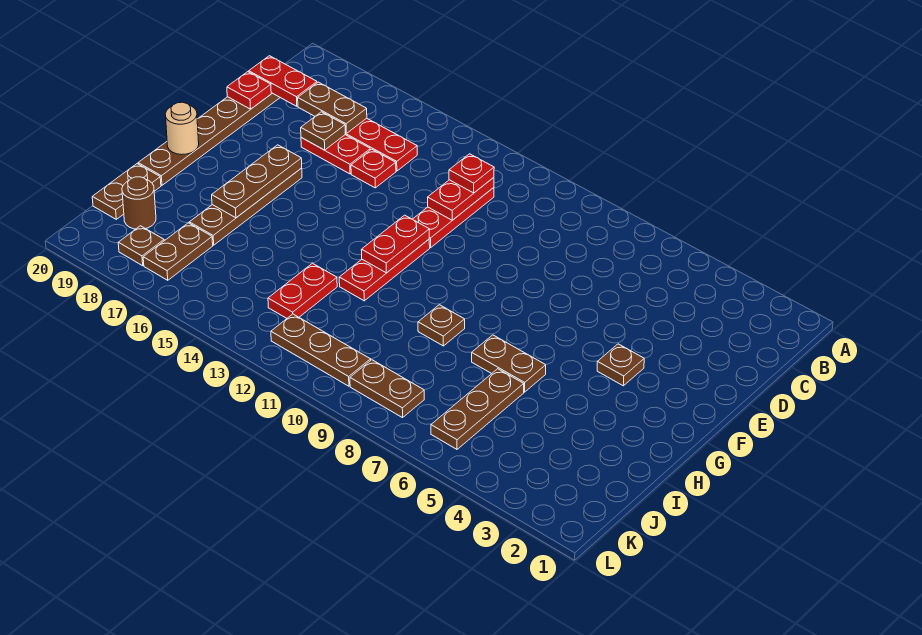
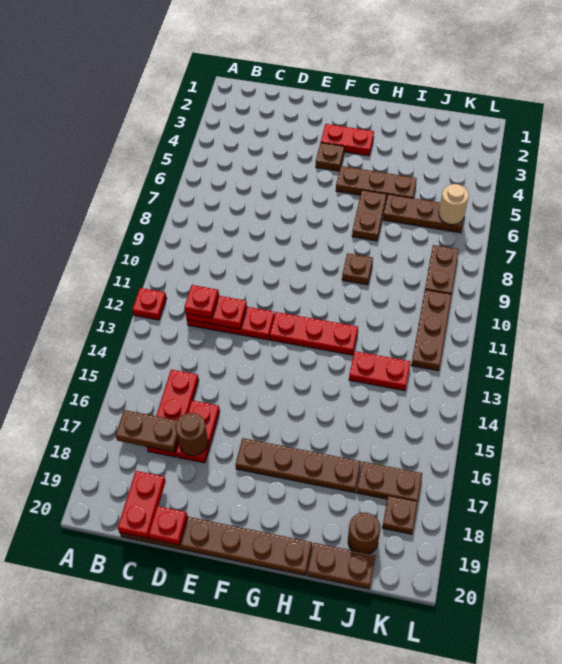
brown 1x2 plate [298,82,367,133] -> brown 1x2 plate turned to [116,410,178,452]
red 1x1 plate [351,149,396,188] -> red 1x1 plate moved to [132,288,167,320]
brown 1x1 plate [301,112,345,150] -> brown 1x1 round brick [175,413,208,455]
red 1x2 plate [361,215,429,273] -> red 1x2 plate moved to [321,124,374,156]
brown 1x3 plate [212,145,302,218] -> brown 1x3 plate moved to [336,166,417,199]
tan 1x1 round brick [165,102,199,155] -> tan 1x1 round brick moved to [439,184,469,225]

